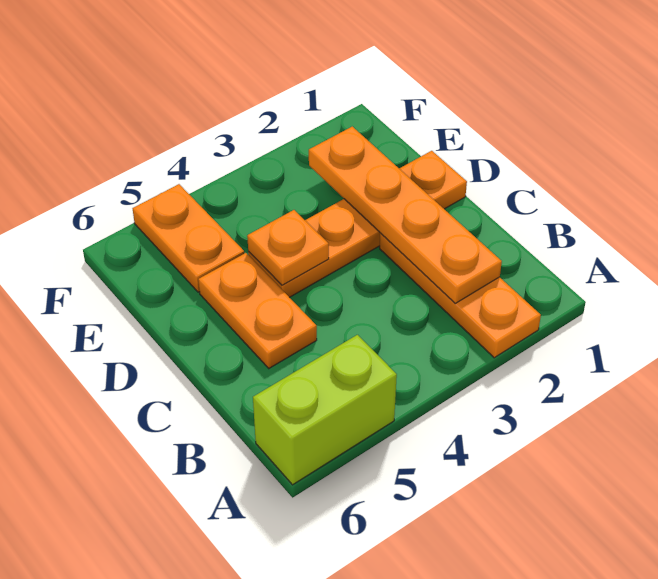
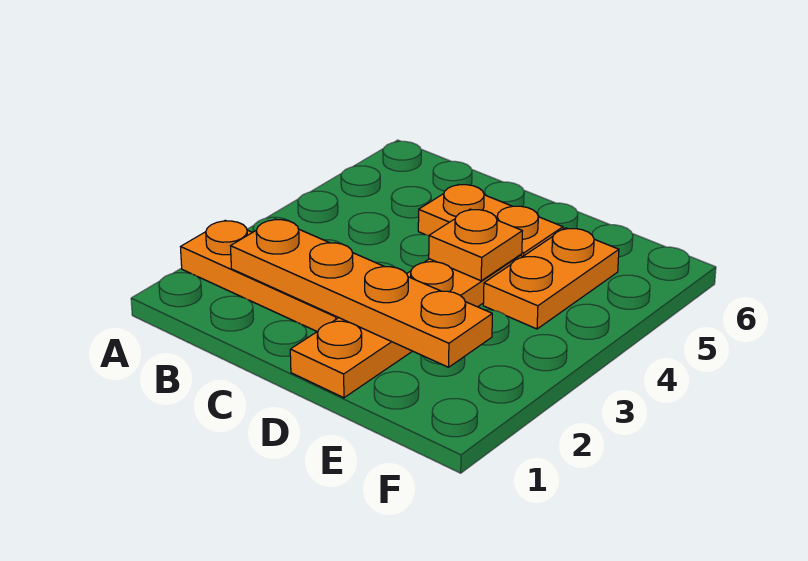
lime 1x2 brick [253,335,397,485] -> none
orange 1x2 plate [133,184,244,292] -> orange 1x2 plate turned to [483,228,619,329]

